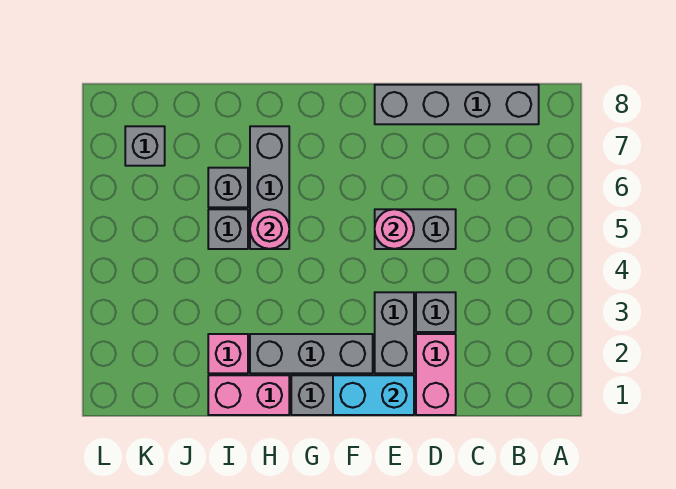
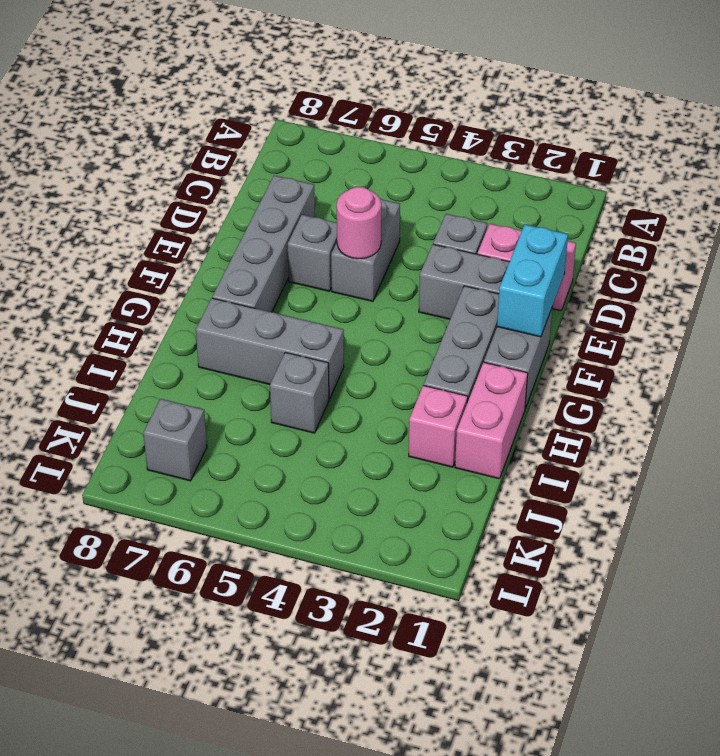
grey 1x4 brick [375,85,539,124] -> grey 1x4 brick moved to [212,175,315,312]
pink 1x1 round brick [250,209,289,249] -> none
grey 1x1 brick [208,168,248,207] -> grey 1x1 brick moved to [288,215,337,291]

